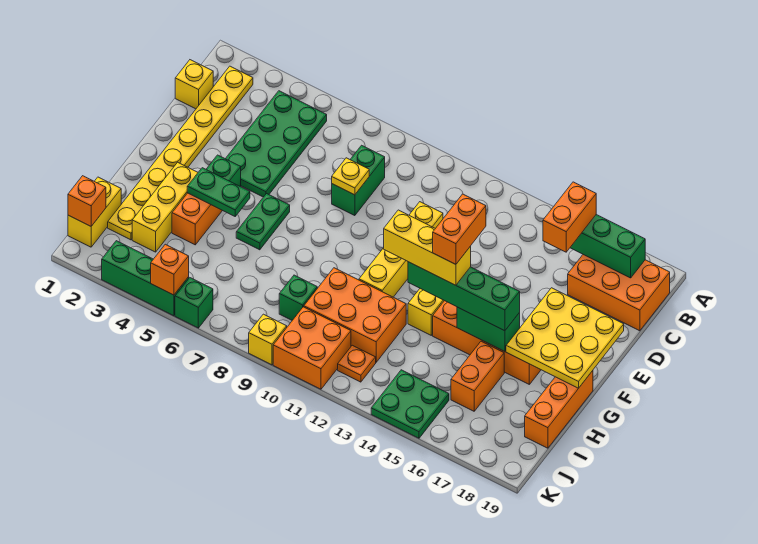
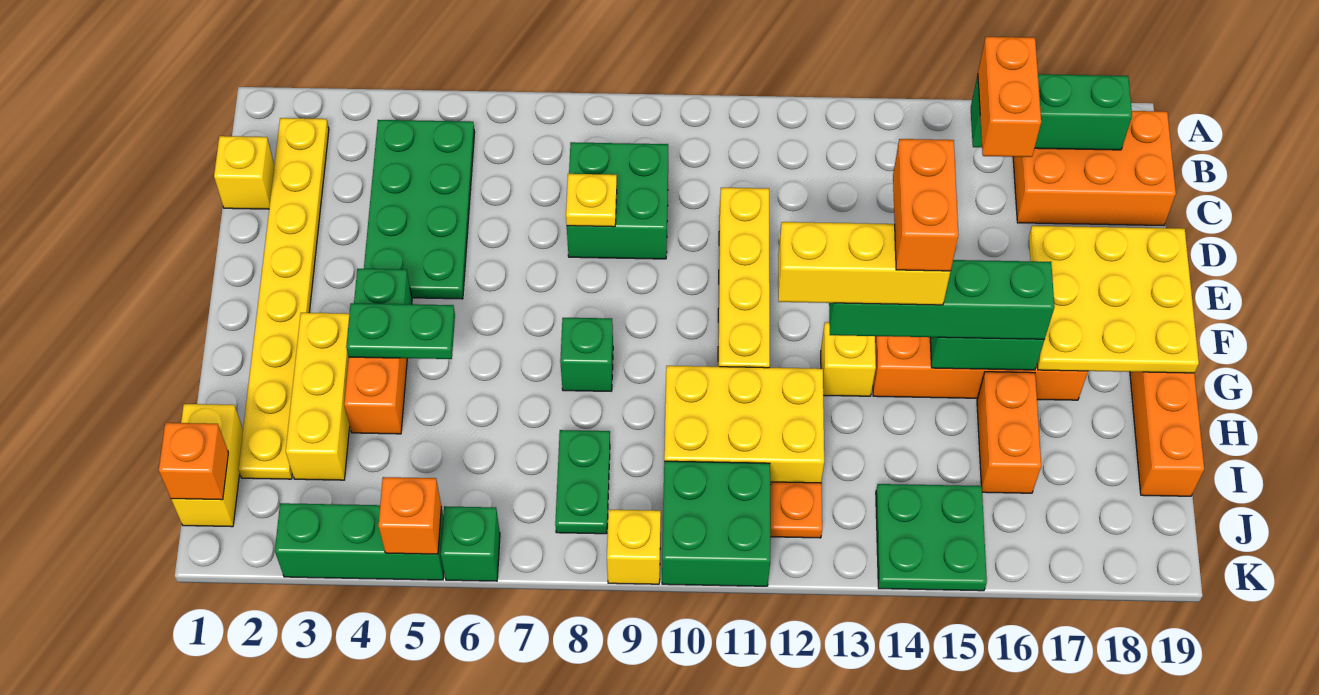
green 1x2 brick [332,145,385,216] -> green 2x2 brick [567,142,668,259]
green 1x2 plate [236,194,290,250] -> green 1x2 plate moved to [555,430,610,534]
orange 2x3 brick [304,268,406,362] -> yellow 2x3 brick [664,366,824,484]
green 1x1 brick [279,275,317,320] -> green 1x1 brick moved to [560,318,613,391]
orange 2x2 brick [273,307,351,389] -> green 2x2 brick [662,461,770,586]

